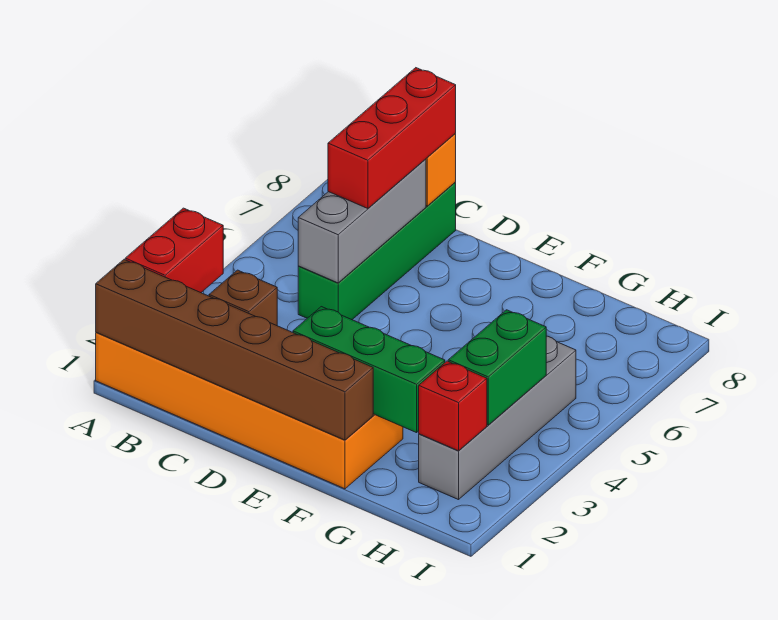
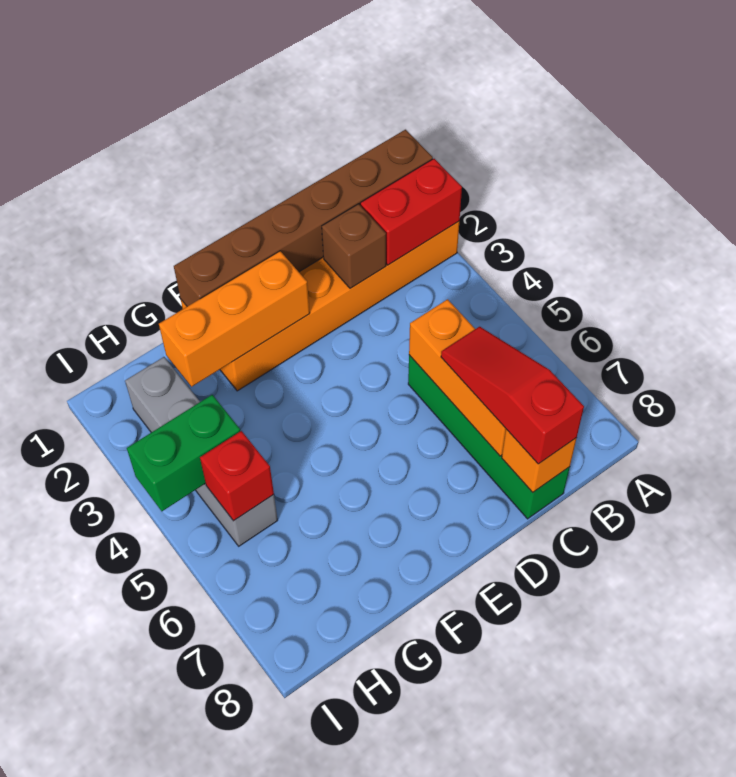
red 1x2 brick [125,208,223,293] -> red 1x2 brick turned to [360,159,462,265]
grey 1x3 brick [298,159,426,283] -> orange 1x3 brick [409,299,506,456]
red 1x3 brick [328,68,456,209] -> red 1x3 slope [441,327,584,464]
green 1x3 brick [293,307,445,433] -> orange 1x3 brick [159,251,310,387]
red 1x1 brick [419,361,487,451] -> red 1x1 brick moved to [200,431,274,521]
green 1x2 brick [448,310,546,425] -> green 1x2 brick turned to [127,395,240,511]

